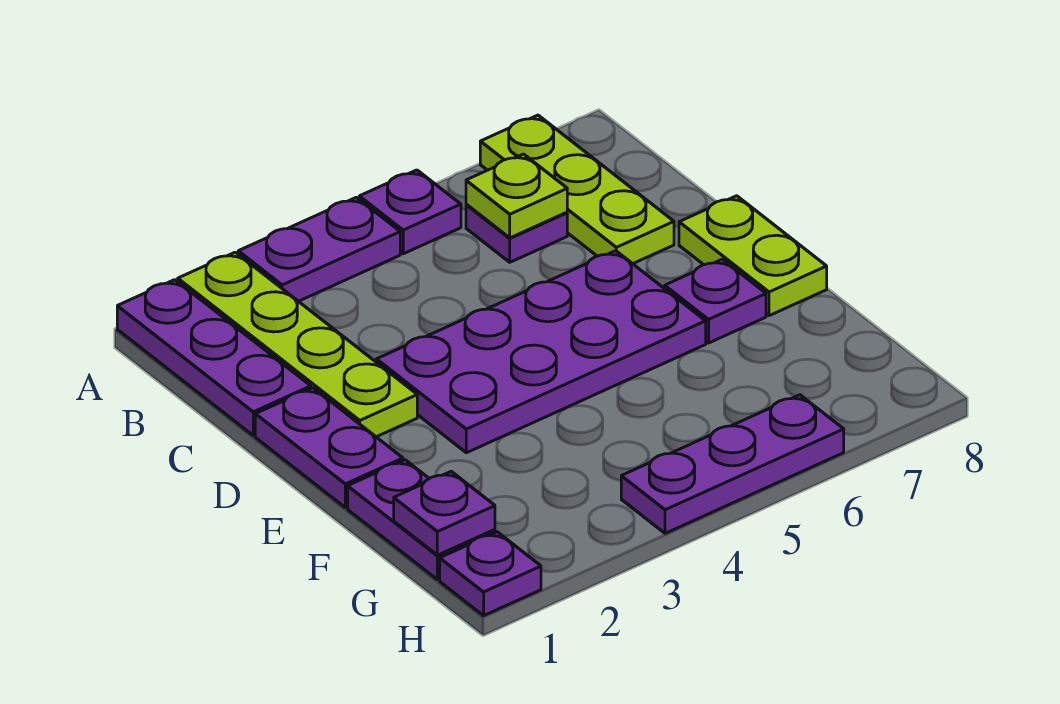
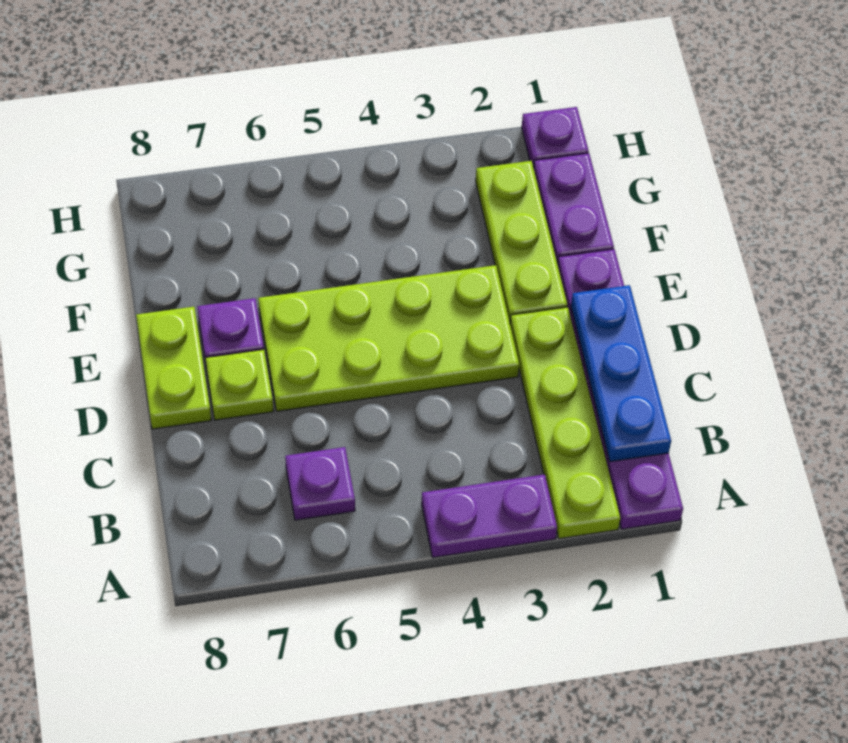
purple 1x1 plate [359,170,461,254] -> none
lime 1x3 plate [480,115,674,264] -> lime 1x3 plate moved to [476,161,567,322]
none -> blue 1x3 plate [571,285,671,462]
lime 1x1 plate [466,154,567,238] -> lime 1x1 plate moved to [205,349,273,420]
purple 2x4 plate [376,251,706,453] -> lime 2x4 plate [258,265,519,411]
purple 1x1 plate [394,471,495,555] -> none
purple 1x3 plate [621,395,844,533] -> none

